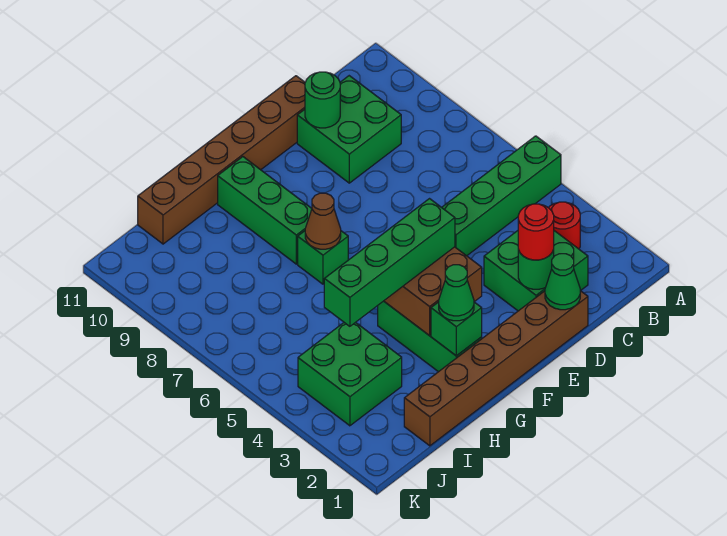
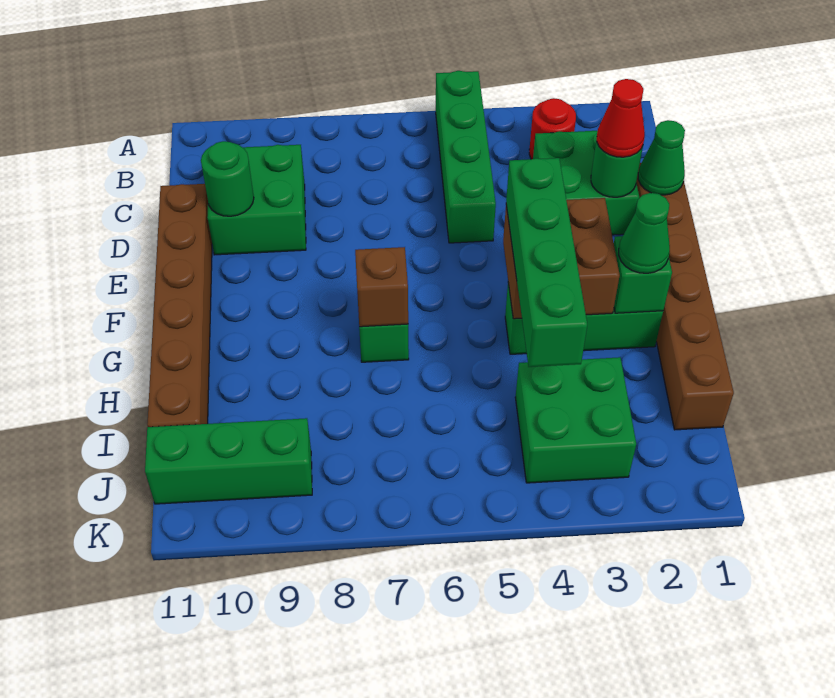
red 1x1 round brick [518,204,554,260] -> red 1x1 cone [597,79,645,157]
brown 1x1 cone [305,193,341,249] -> brown 1x1 brick [355,247,408,327]
green 1x3 brick [218,157,312,264] -> green 1x3 brick moved to [145,418,312,504]

